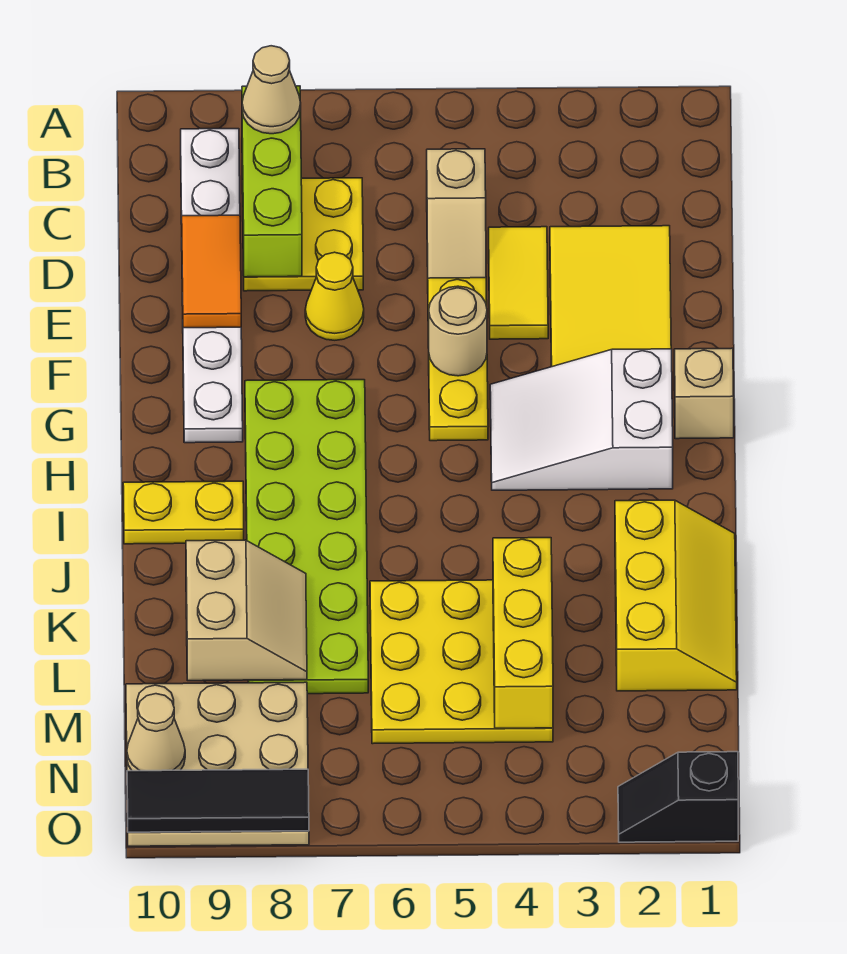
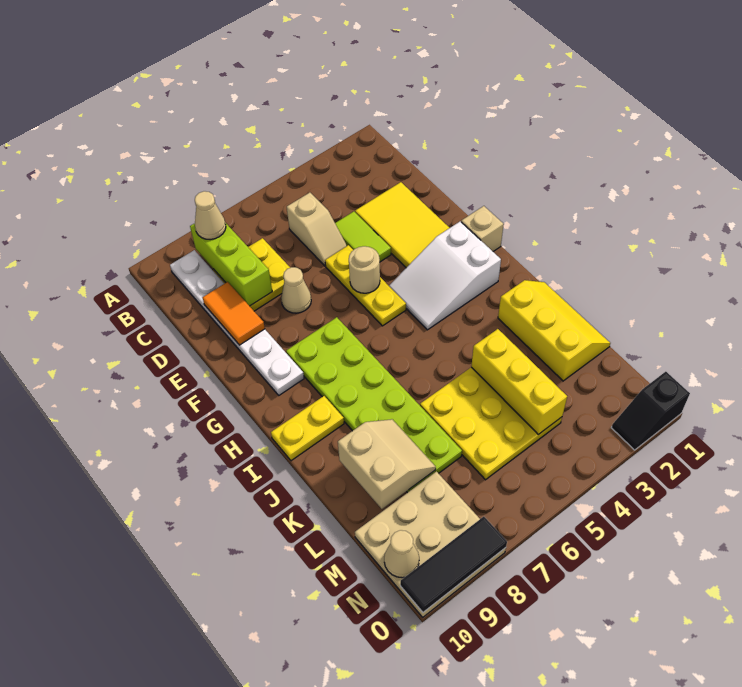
yellow 1x2 tile [489,227,548,339] -> lime 1x2 tile [335,212,391,262]
yellow 1x1 cone [305,252,364,340] -> tan 1x1 cone [281,267,311,313]

